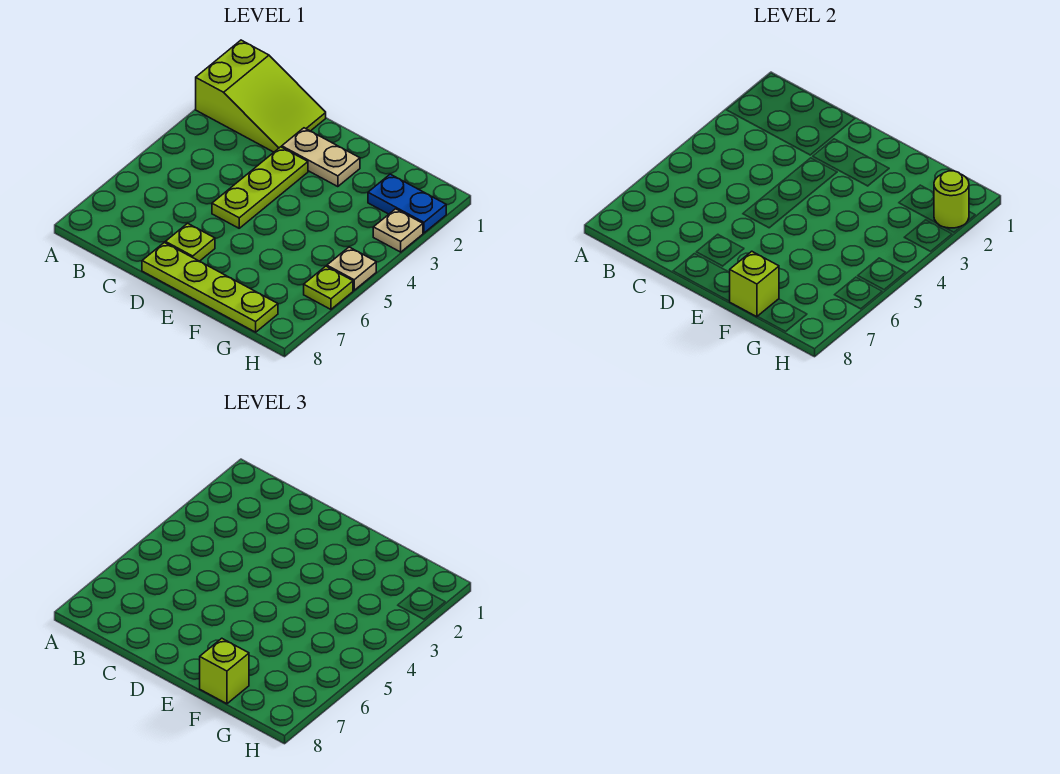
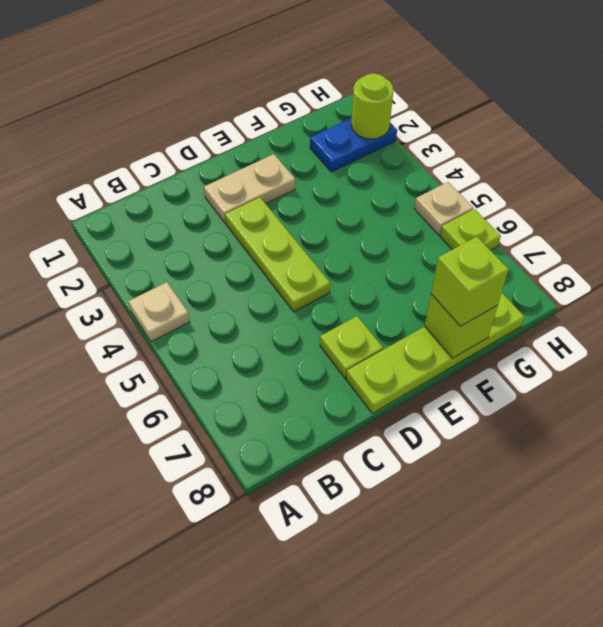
lime 2x3 slope [196,40,326,152] -> none
tan 1x1 plate [373,209,423,252] -> tan 1x1 plate moved to [128,282,190,342]

